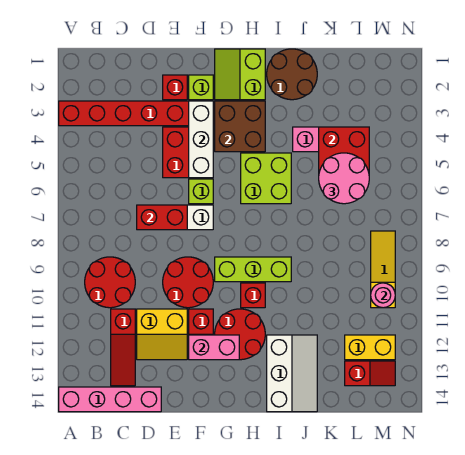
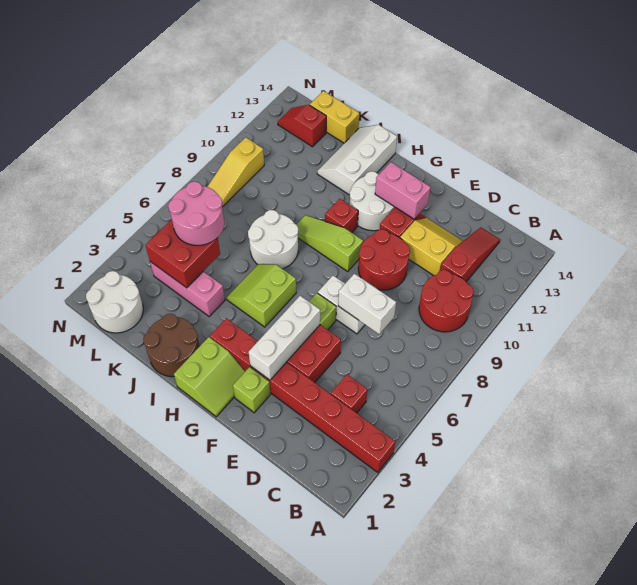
pink 1x4 brick [59,387,161,412] -> none
red 1x2 brick [137,205,187,230] -> white 1x2 brick [338,274,396,334]
red 1x1 brick [163,75,187,100] -> red 1x1 brick moved to [331,375,367,413]
brown 2x2 brick [215,101,265,152] -> none
lime 1x3 brick [215,257,291,282] -> lime 1x3 slope [296,215,363,271]
red 2x2 round brick [215,309,265,360] -> white 2x2 round brick [350,171,395,231]
lime 2x2 brick [241,153,291,204] -> lime 2x2 slope [227,264,296,327]
none -> white 2x2 round brick [248,210,299,269]
none -> white 2x2 round brick [86,271,143,333]
yellow 1x2 brick [345,335,395,360] -> yellow 1x2 brick moved to [310,91,359,143]
pink 1x1 round brick [371,283,395,308] -> none

